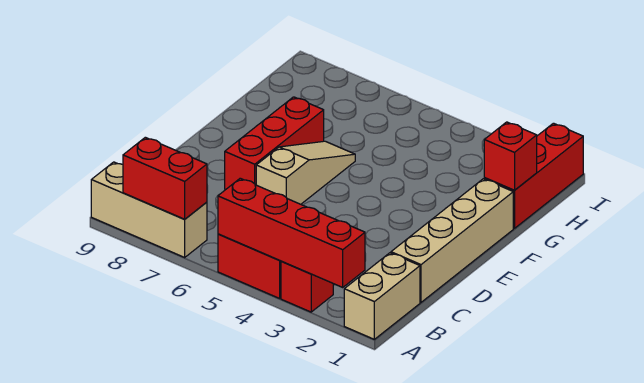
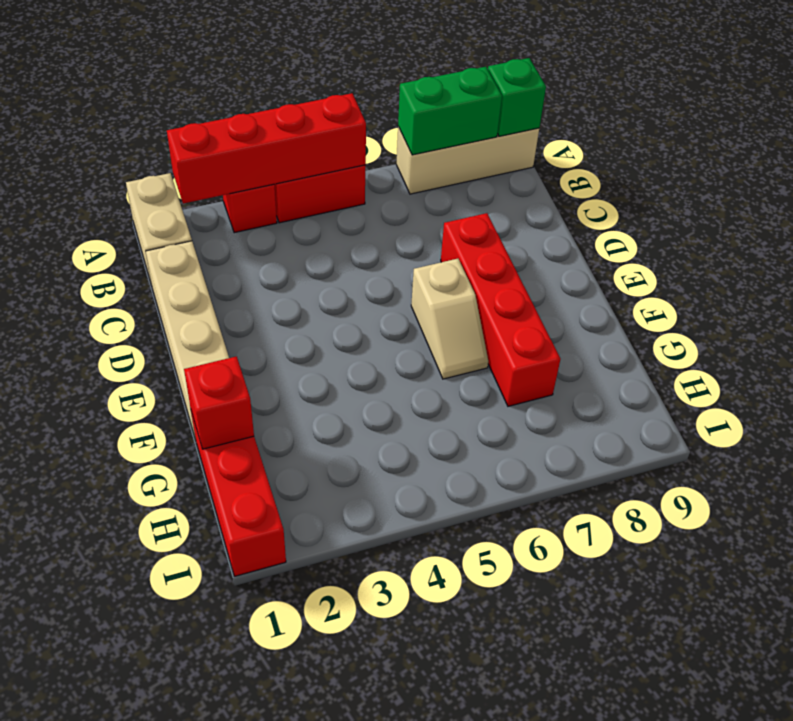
red 1x2 brick [123,137,207,219] -> green 1x2 brick [398,67,502,155]
none -> green 1x1 brick [488,58,546,136]
tan 1x3 slope [256,141,355,204] -> tan 1x2 slope [411,259,488,379]
red 1x3 brick [225,97,324,190] -> red 1x4 brick [441,213,560,406]

